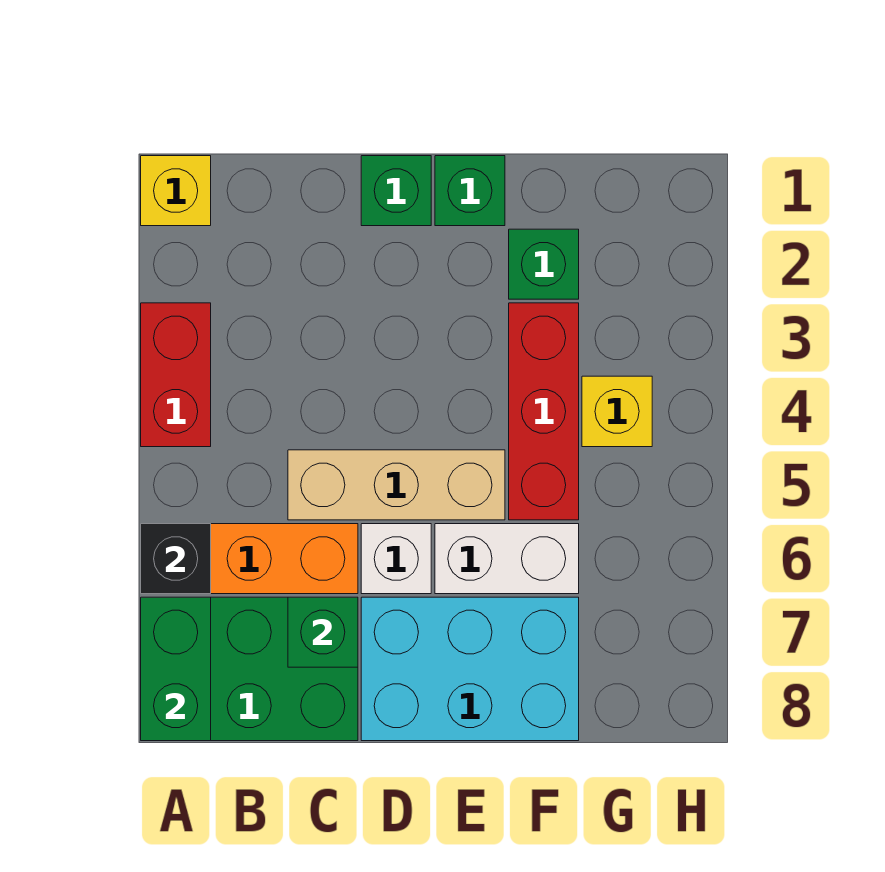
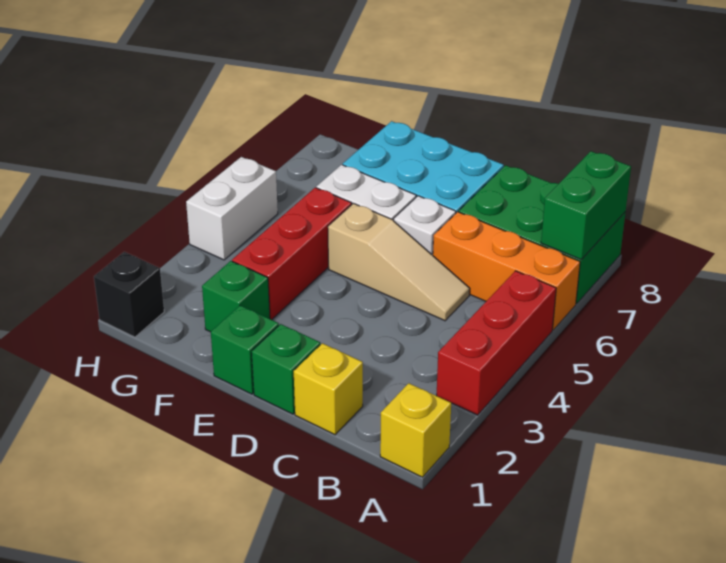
red 1x2 brick [141,303,211,447] -> red 1x3 brick [437,271,556,415]
black 1x1 brick [141,524,211,594] -> black 1x1 brick moved to [94,252,164,337]
tan 1x3 brick [288,450,505,520] -> tan 1x3 slope [328,203,470,321]
green 1x1 brick [288,597,358,667] -> none
yellow 1x1 brick [582,376,652,447] -> yellow 1x1 brick moved to [294,343,363,435]
none -> white 1x2 brick [186,157,278,260]

